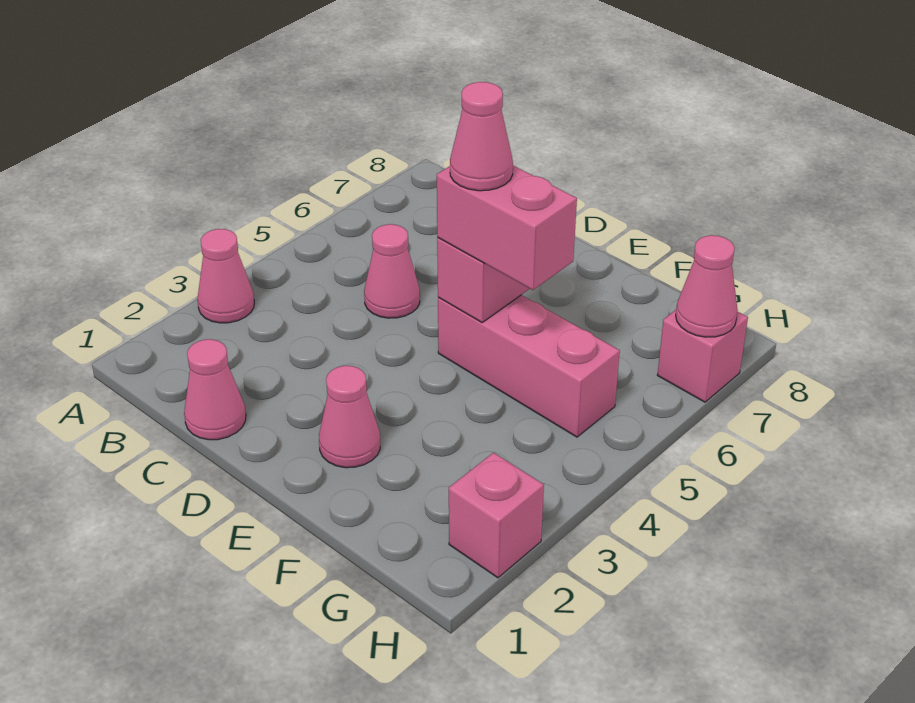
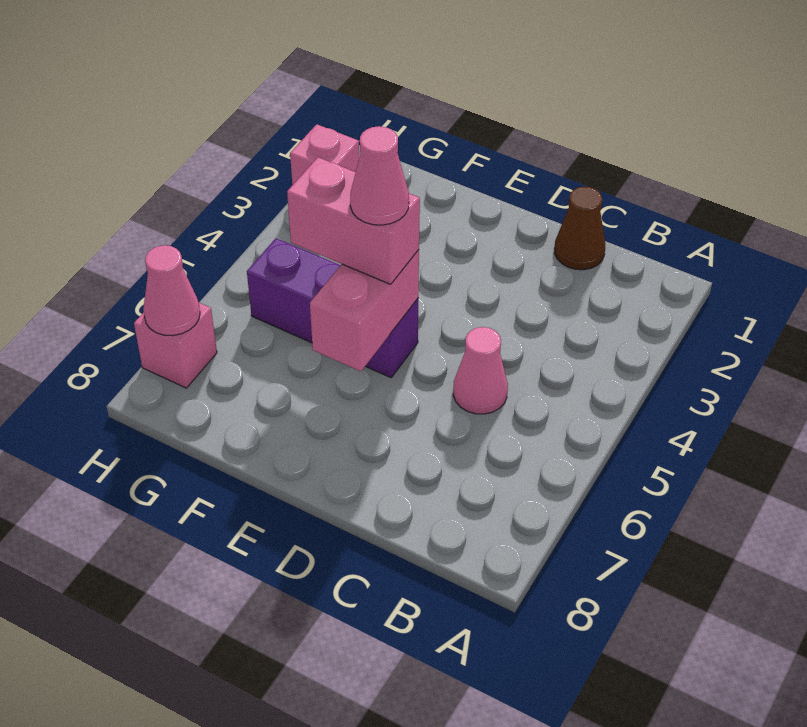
pink 1x1 cone [197,229,254,323] -> none
pink 1x1 cone [184,339,246,440] -> brown 1x1 cone [554,187,605,270]
pink 1x1 cone [319,366,380,468] -> none
pink 1x3 brick [438,295,620,437] -> purple 1x3 brick [247,238,418,378]

